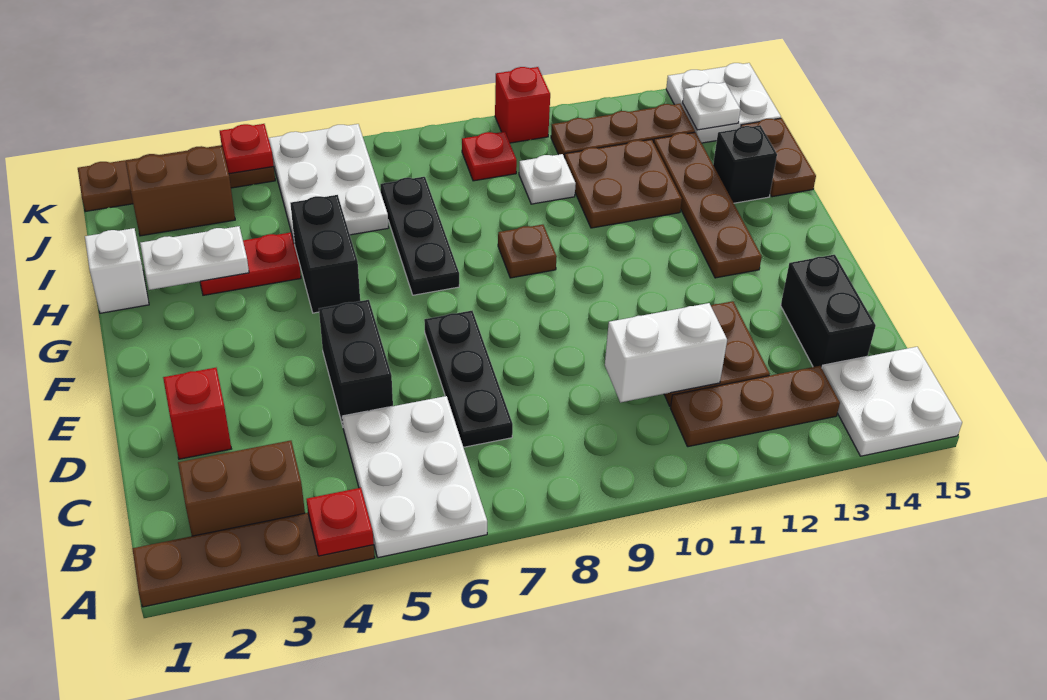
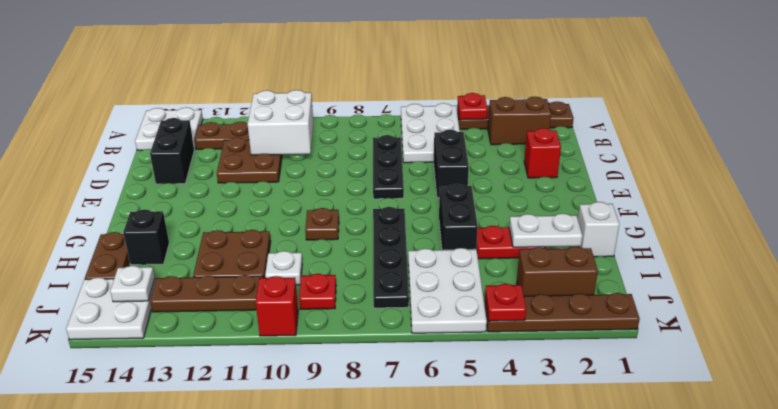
white 1x2 brick [605,303,727,402] -> white 2x2 brick [248,90,313,155]
brown 1x4 plate [654,132,762,278] -> none
black 1x3 plate [380,177,459,295] -> black 1x4 plate [373,207,409,308]

